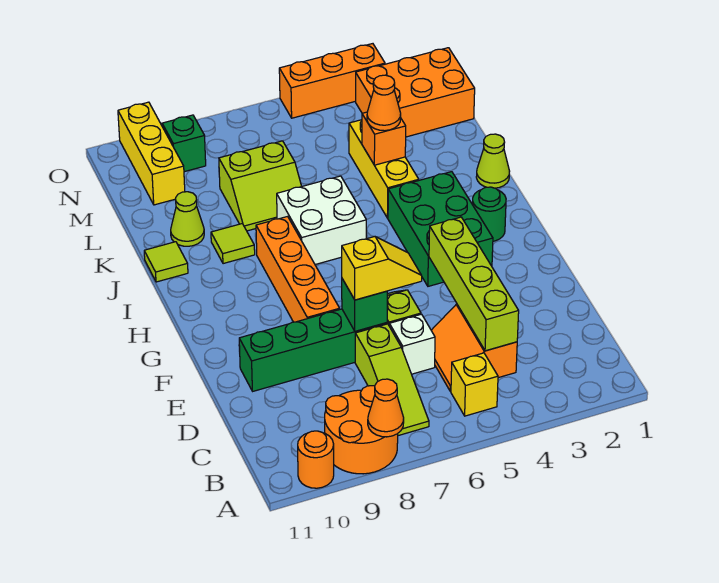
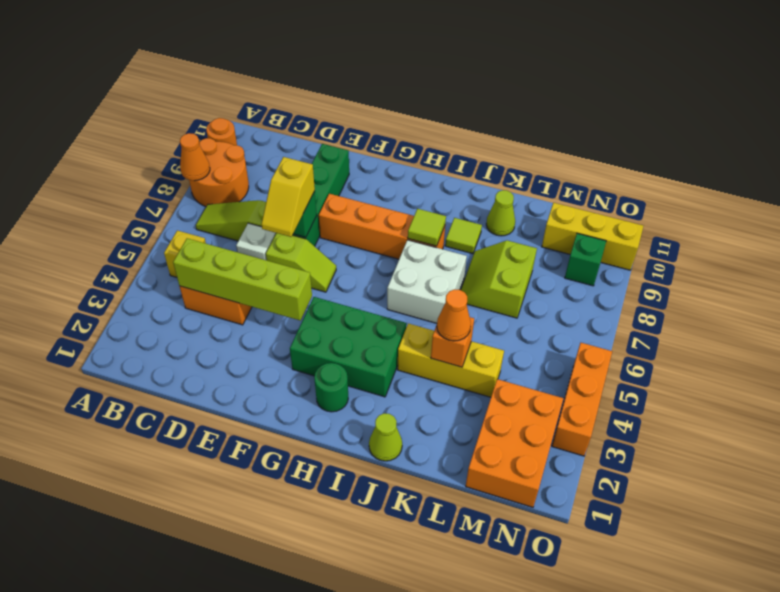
lime 1x1 tile [144,242,188,282] -> lime 1x1 tile moved to [408,209,446,246]

